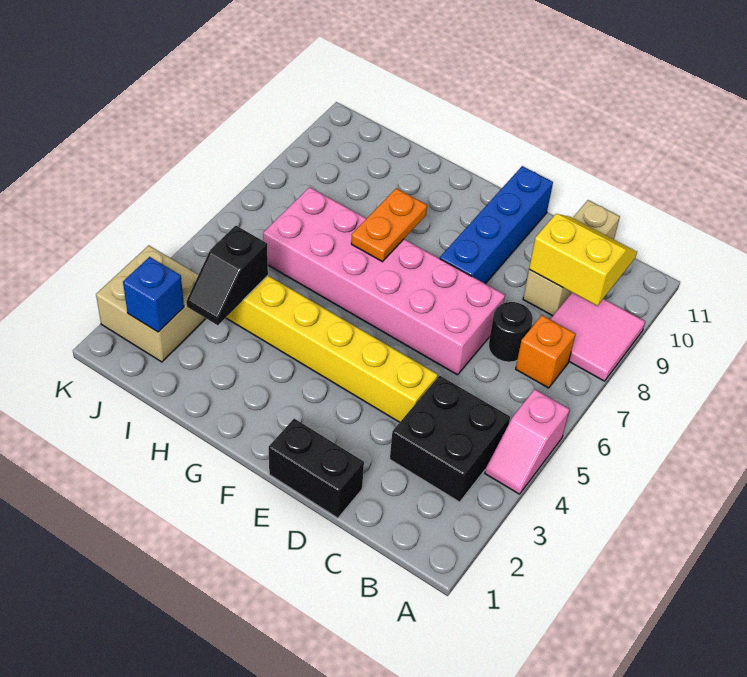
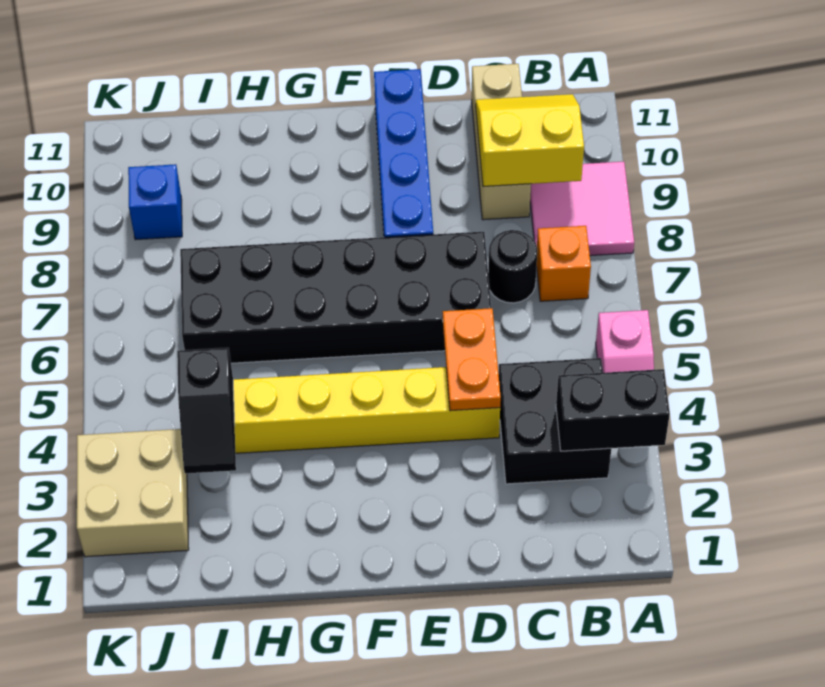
black 1x2 brick [269,419,364,518] -> black 1x2 brick moved to [556,369,670,451]
pink 2x6 brick [263,187,505,375] -> black 2x6 brick [180,232,491,363]
orange 1x2 plate [351,188,427,262] -> orange 1x2 plate moved to [443,308,501,411]
blue 1x1 brick [123,257,184,332] -> blue 1x1 brick moved to [128,164,182,240]

